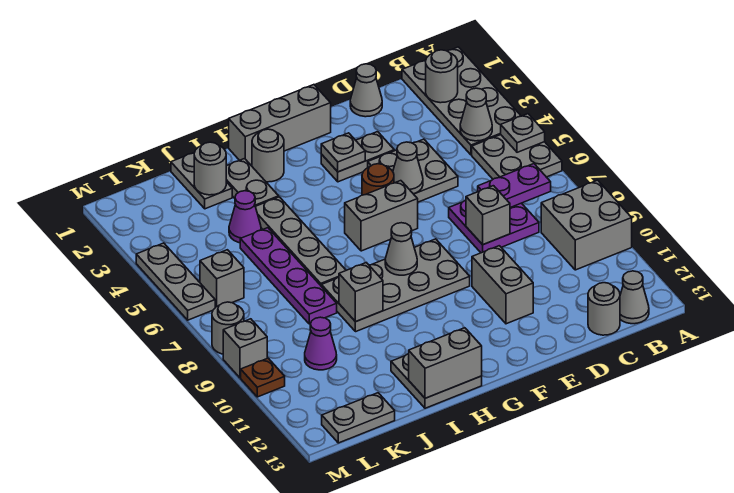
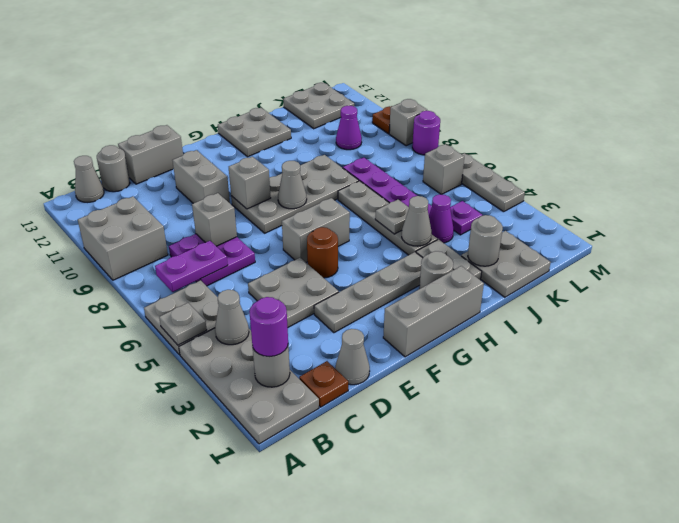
none -> purple 1x1 round brick [249,297,288,357]
none -> brown 1x1 plate [299,361,348,407]
grey 1x2 plate [321,132,394,182] -> grey 1x4 plate [314,252,423,333]
grey 1x1 cone [393,142,423,194] -> grey 1x1 cone moved to [402,196,432,246]
grey 1x1 plate [321,133,365,172] -> grey 1x1 plate moved to [375,200,409,234]
grey 1x2 brick [409,328,482,398] -> grey 1x2 brick moved to [118,125,183,184]
grey 1x1 brick [339,263,383,322] -> grey 1x1 brick moved to [229,157,270,209]
grey 1x2 plate [171,153,232,209] -> grey 2x2 plate [461,231,551,297]
none -> purple 1x1 plate [450,201,482,235]
grey 1x2 plate [322,393,395,443] -> grey 2x2 plate [283,83,354,129]
grey 1x1 round brick [212,302,244,354] -> purple 1x1 round brick [412,111,440,155]

